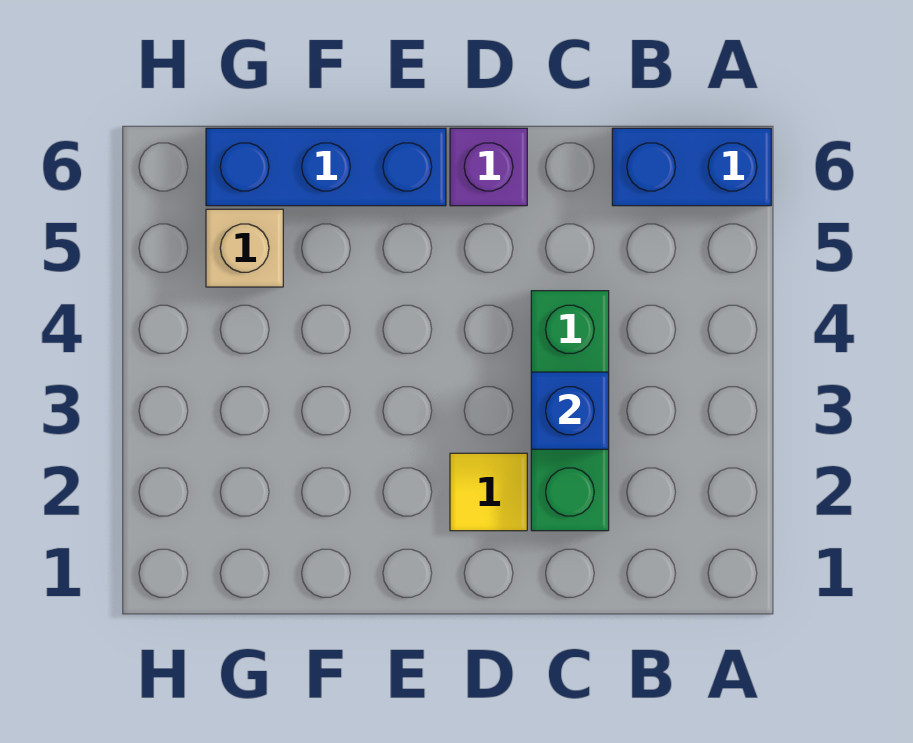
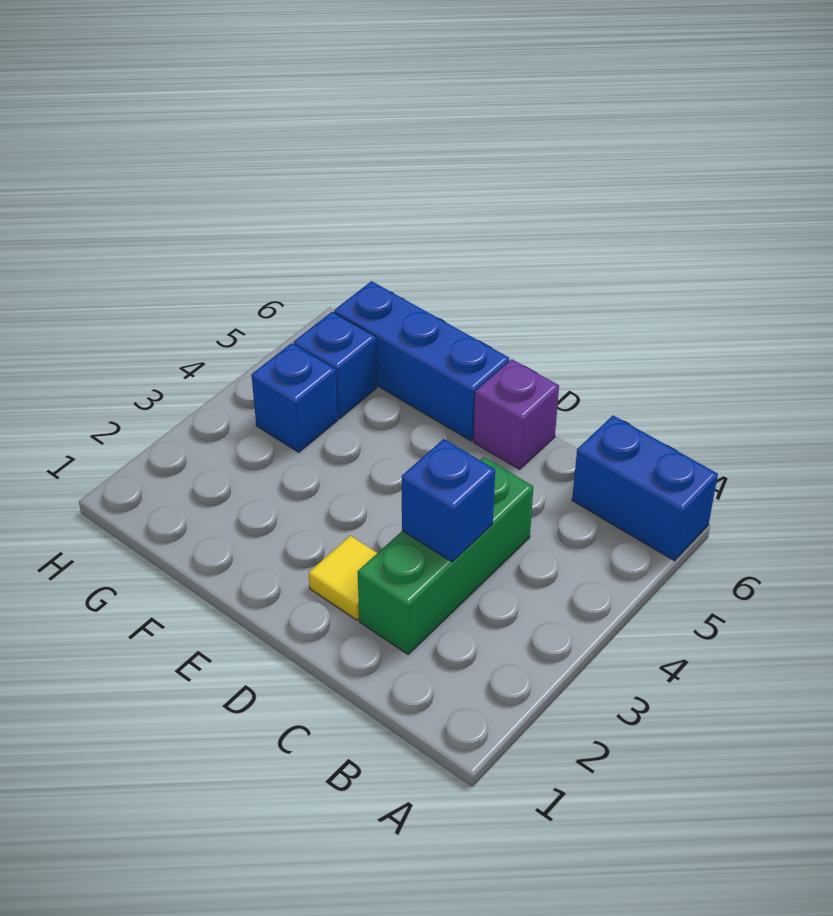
none -> blue 1x1 brick [251,343,338,452]
tan 1x1 brick [206,209,283,287] -> blue 1x1 brick [294,312,377,419]

